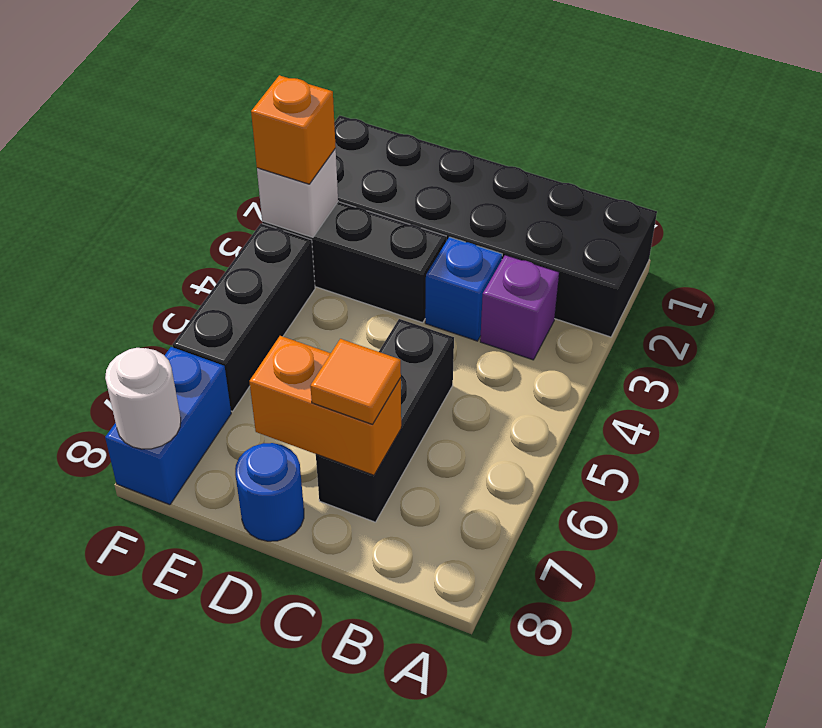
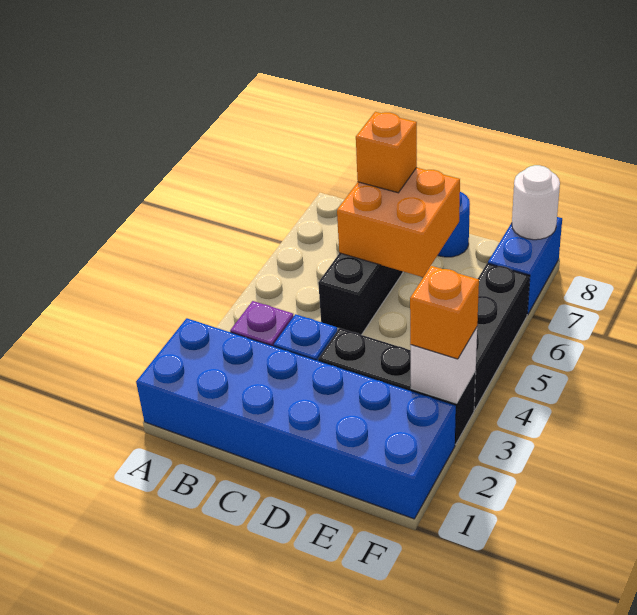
black 2x6 brick [334,115,657,337] -> blue 2x6 brick [136,318,456,519]
orange 1x2 brick [249,336,401,475] -> orange 2x2 brick [337,168,460,277]
orange 1x1 tile [310,339,401,424] -> orange 1x1 brick [356,112,417,193]

